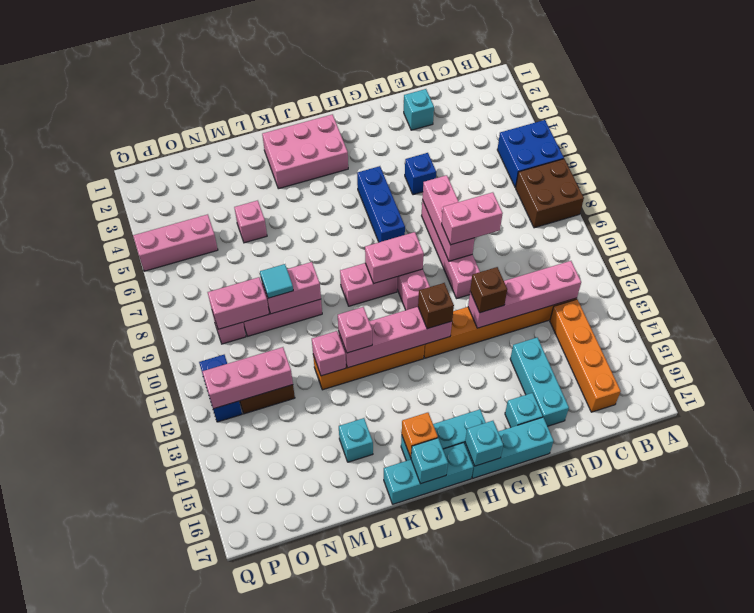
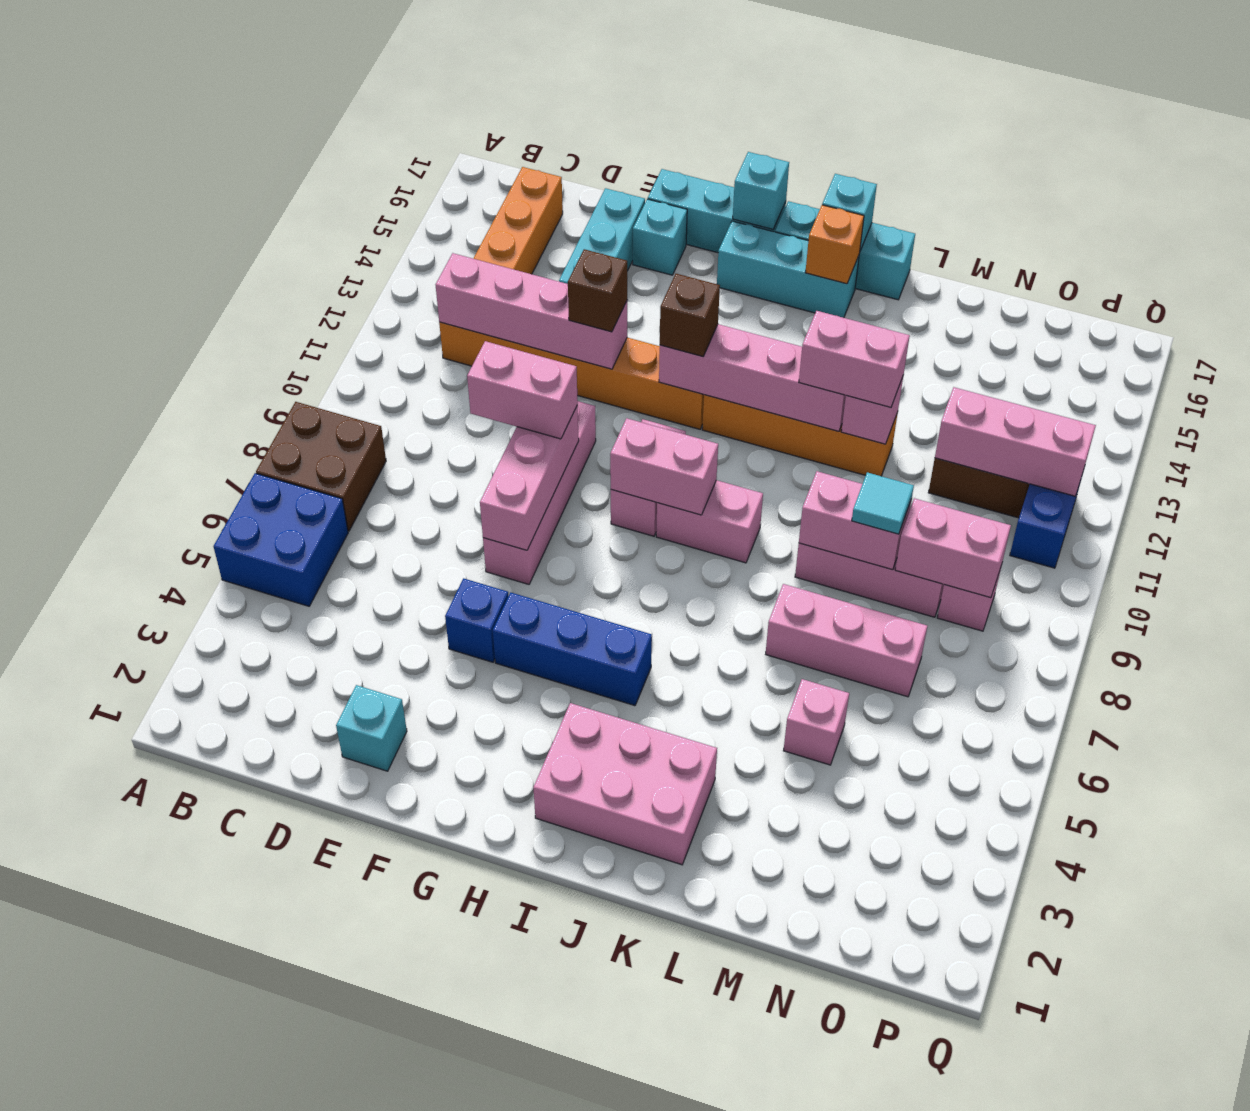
blue 1x3 brick [357,166,405,242] -> blue 1x3 brick turned to [493,592,652,706]
pink 1x1 brick [338,307,372,353] -> pink 1x2 brick [799,311,910,407]
cyan 1x1 brick [339,418,373,462] -> none
pink 1x3 brick [133,214,218,271] -> pink 1x3 brick moved to [766,584,927,697]

